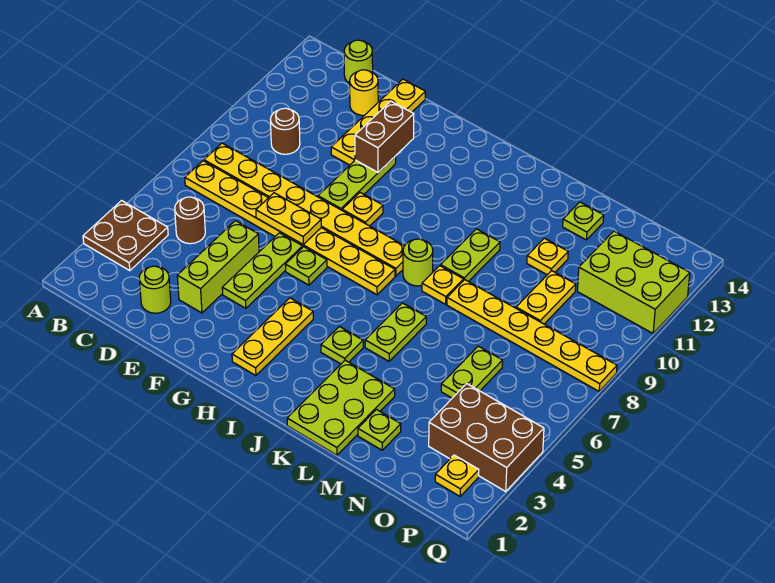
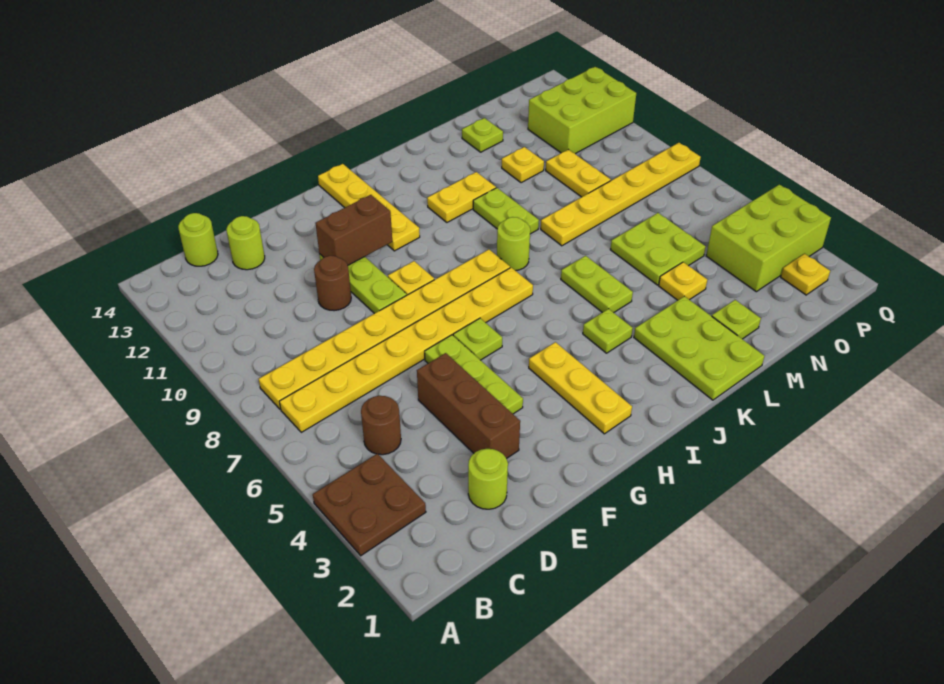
brown 1x1 round brick [270,108,300,154] -> brown 1x1 round brick moved to [314,256,351,311]
yellow 1x1 round brick [350,70,378,116] -> lime 1x1 round brick [226,216,265,270]
lime 1x3 brick [177,221,259,313] -> brown 1x3 brick [417,353,520,458]
yellow 1x2 plate [256,193,321,244] -> yellow 1x2 plate moved to [427,172,496,222]
yellow 1x4 plate [331,79,426,165] -> yellow 1x4 plate moved to [318,164,420,251]
brown 1x2 brick [355,101,414,172] -> brown 1x2 brick turned to [315,195,392,265]
yellow 1x1 plate [422,266,463,304] -> yellow 1x1 plate moved to [659,262,707,300]
lime 1x2 plate [441,346,503,398] -> lime 2x2 plate [610,213,706,285]
brown 2x3 brick [429,384,544,492] -> lime 2x3 brick [706,185,831,292]

